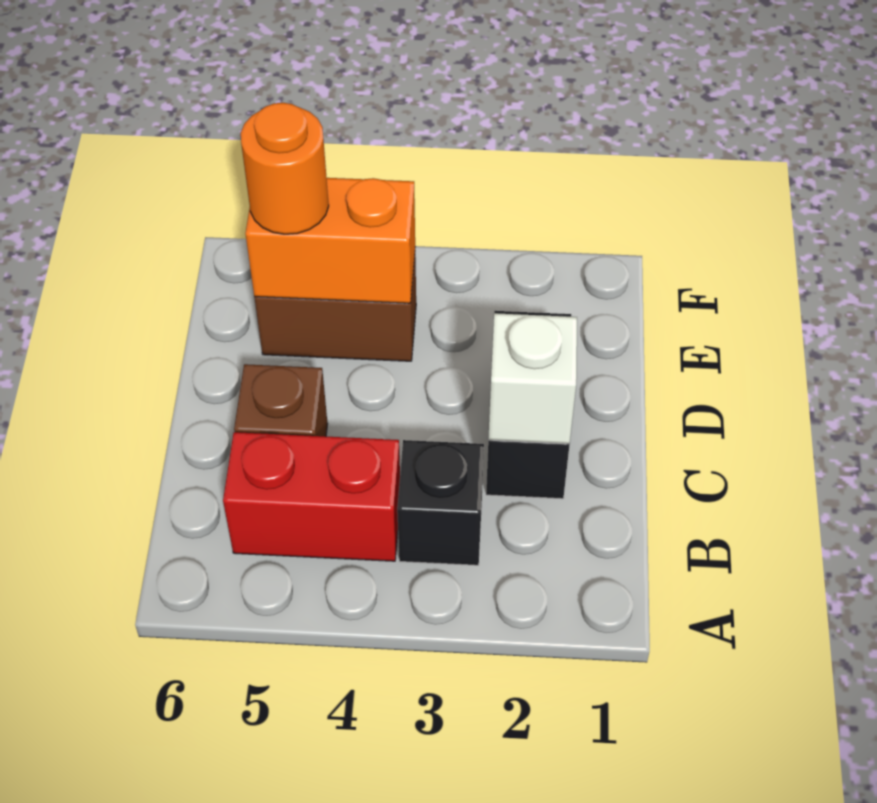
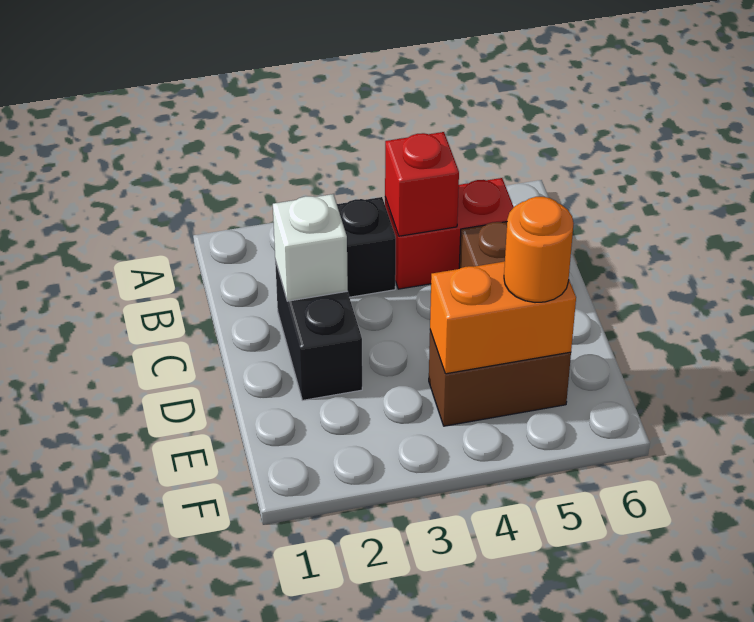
none -> red 1x1 brick [385,132,459,236]

